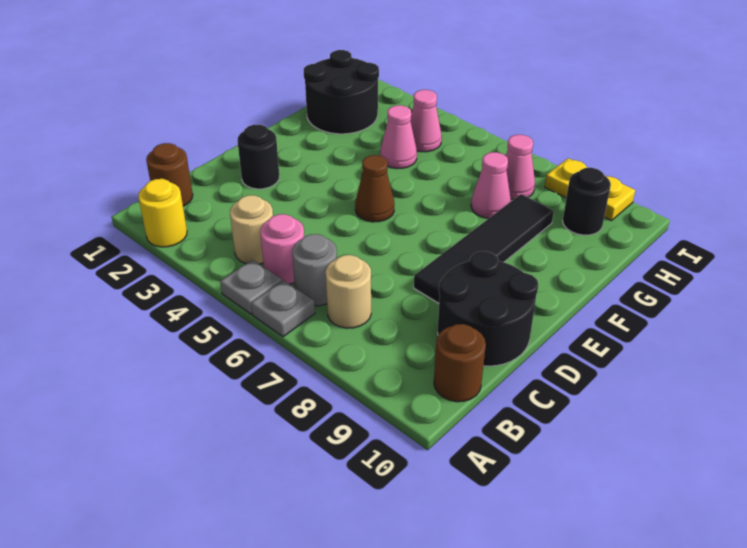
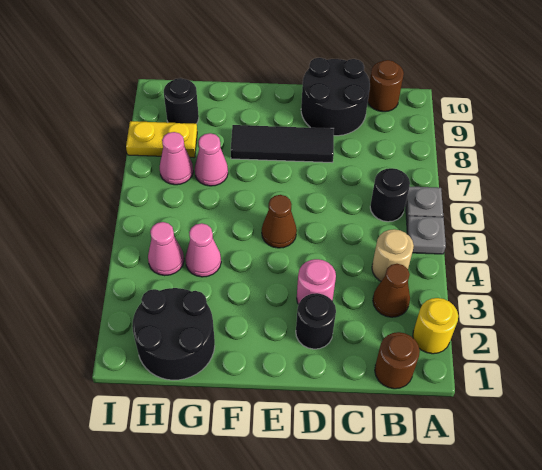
none -> brown 1x1 cone [373,264,410,317]
pink 1x1 round brick [260,214,304,284] -> pink 1x1 round brick moved to [297,259,336,304]
grey 1x1 round brick [292,234,337,306] -> black 1x1 round brick [370,168,410,222]
tan 1x1 round brick [326,255,371,328] -> none
black 1x4 tile [414,194,554,303] -> black 1x3 tile [231,125,334,162]
yellow 1x2 plate [545,158,635,221] -> yellow 1x2 plate turned to [126,121,197,158]

